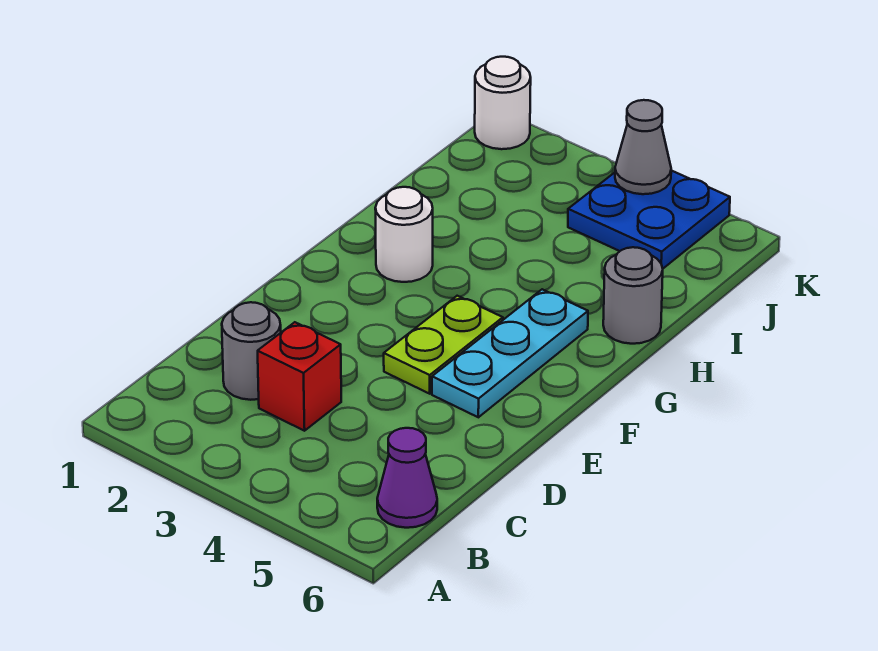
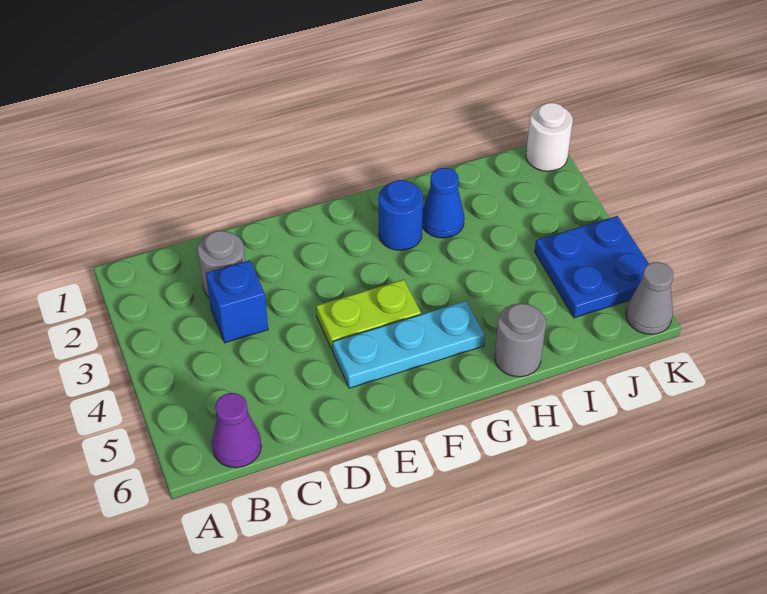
red 1x1 brick [258,322,341,431] -> blue 1x1 brick [206,260,268,343]
white 1x1 round brick [375,187,433,282] -> blue 1x1 round brick [378,180,423,251]
none -> blue 1x1 cone [422,168,464,238]
grey 1x1 cone [615,100,671,194] -> grey 1x1 cone moved to [626,262,673,334]

